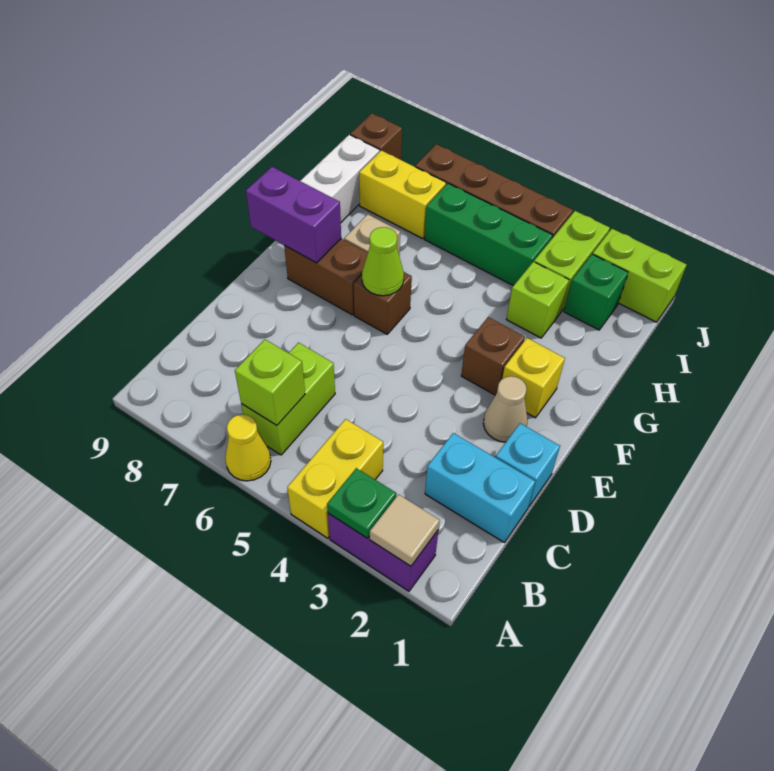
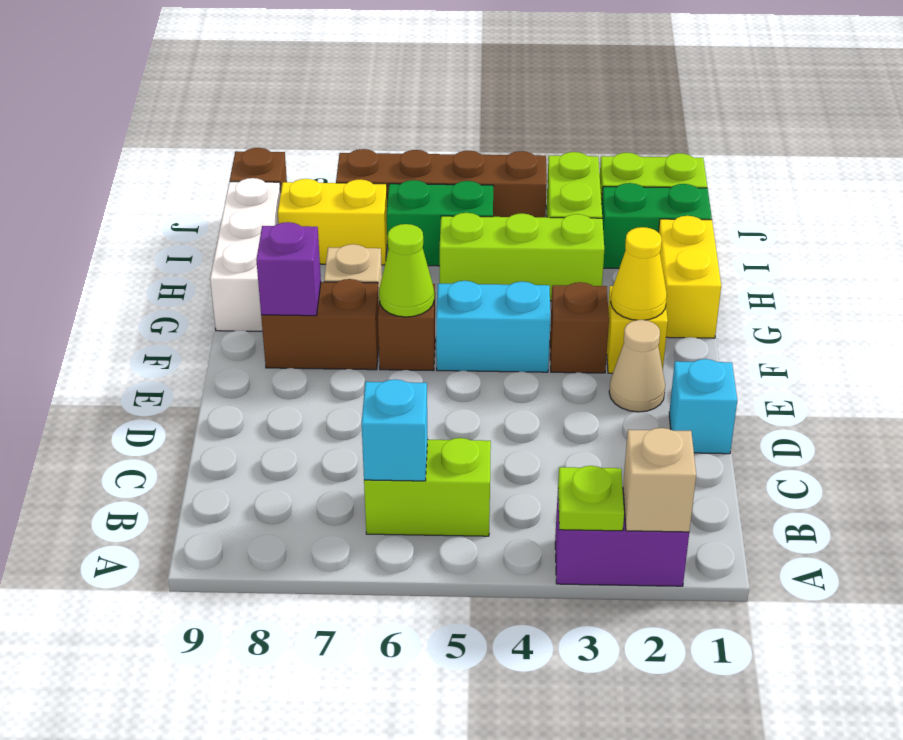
tan 1x1 tile [370,494,440,566] -> tan 1x1 brick [623,428,696,532]
green 1x1 plate [327,468,396,538] -> lime 1x1 plate [558,466,624,531]
yellow 1x2 brick [287,419,383,538] -> yellow 1x2 brick moved to [659,216,721,338]
yellow 1x1 cone [225,414,271,481] -> yellow 1x1 cone moved to [611,227,667,320]
lime 1x2 brick [241,343,335,455] -> lime 1x2 brick turned to [364,438,491,536]
lime 1x1 brick [235,339,305,425] -> cyan 1x1 brick [362,379,428,481]
cyan 1x2 brick [425,433,535,542] -> cyan 1x2 brick moved to [436,281,550,372]
purple 1x2 brick [246,167,341,263] -> purple 1x1 brick [256,222,321,316]
lime 1x1 brick [506,262,569,338] -> lime 1x3 brick [440,213,604,301]
green 1x1 brick [564,254,628,330] -> green 1x2 brick [602,183,712,268]
green 1x3 brick [424,183,553,286] -> green 1x2 brick [387,180,493,266]

